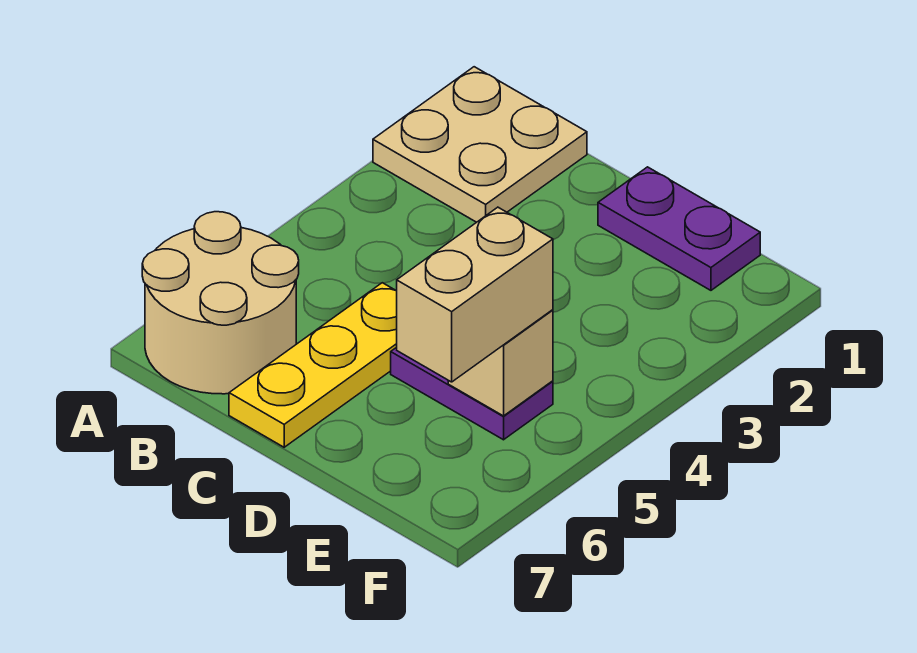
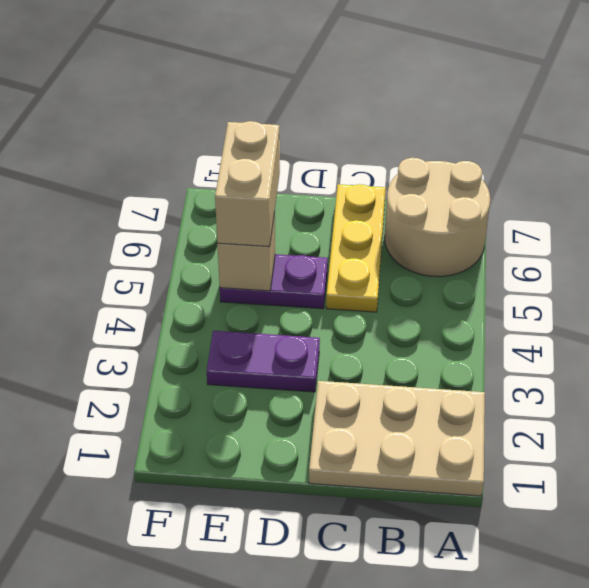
tan 2x2 plate [373,67,587,222] -> tan 2x3 plate [309,381,485,496]
purple 1x2 plate [598,167,760,290] -> purple 1x2 plate moved to [207,331,320,392]

